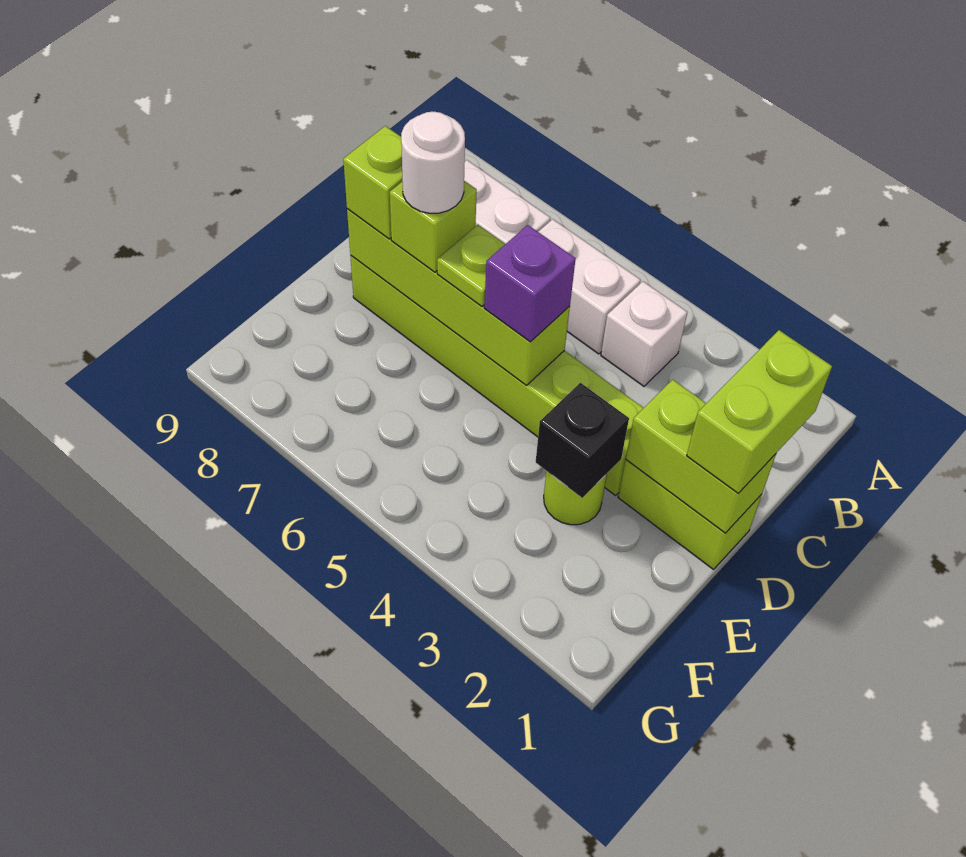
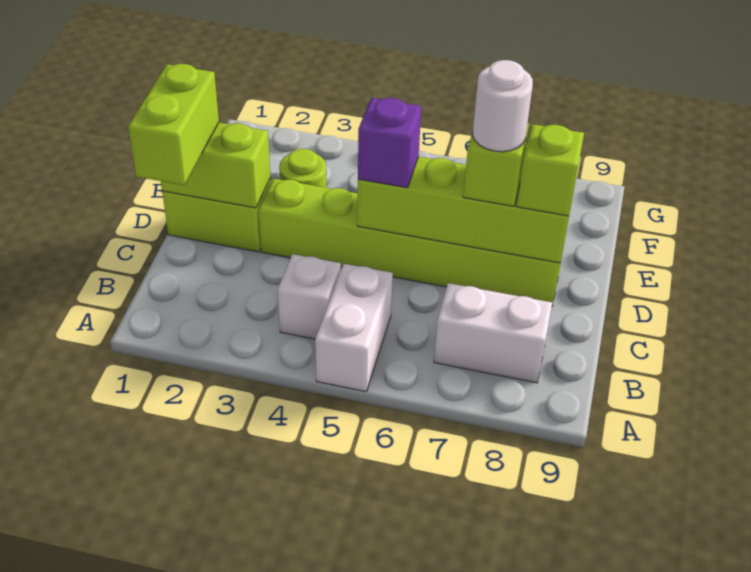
white 1x2 brick [538,219,641,354] -> white 1x2 brick turned to [315,264,393,392]
lime 1x1 plate [437,225,505,306] -> none
black 1x1 brick [536,383,629,498] -> none

